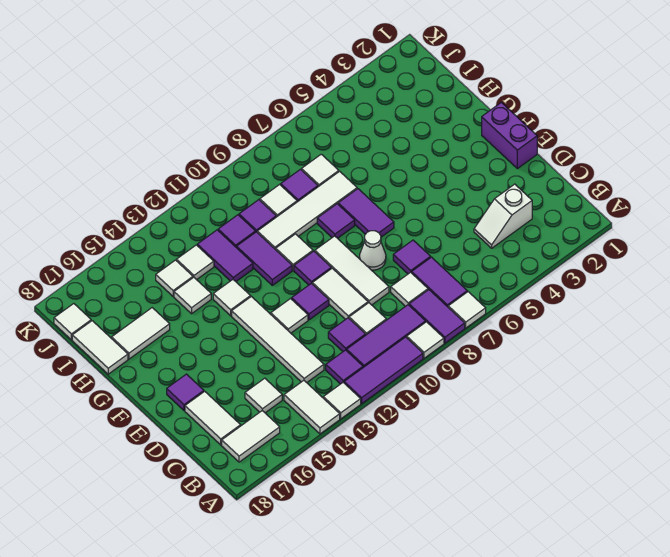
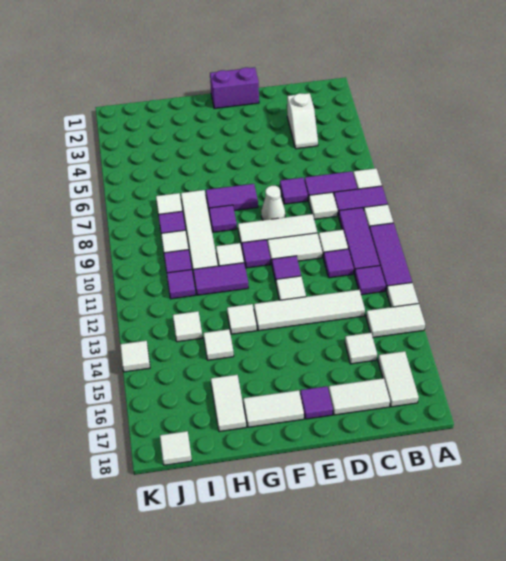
purple 1x2 tile [197,230,253,281] -> none
white 1x2 tile [72,321,128,374] -> white 1x2 tile moved to [243,390,304,427]
white 1x1 tile [156,260,193,296] -> white 1x1 tile moved to [120,341,150,372]

